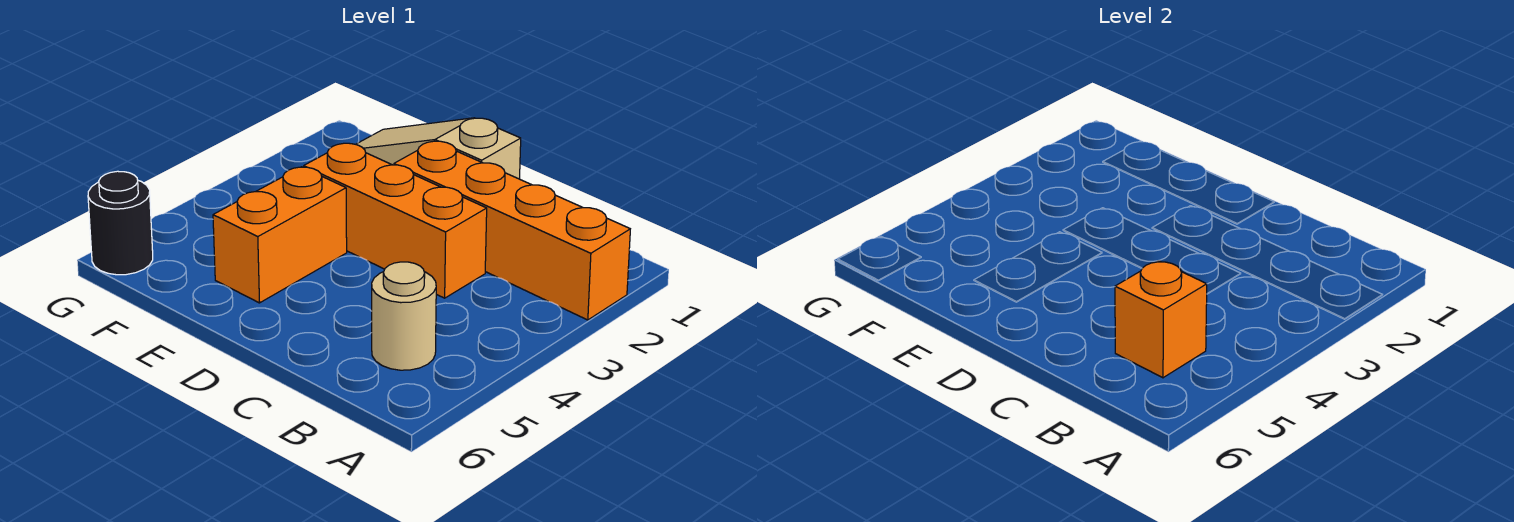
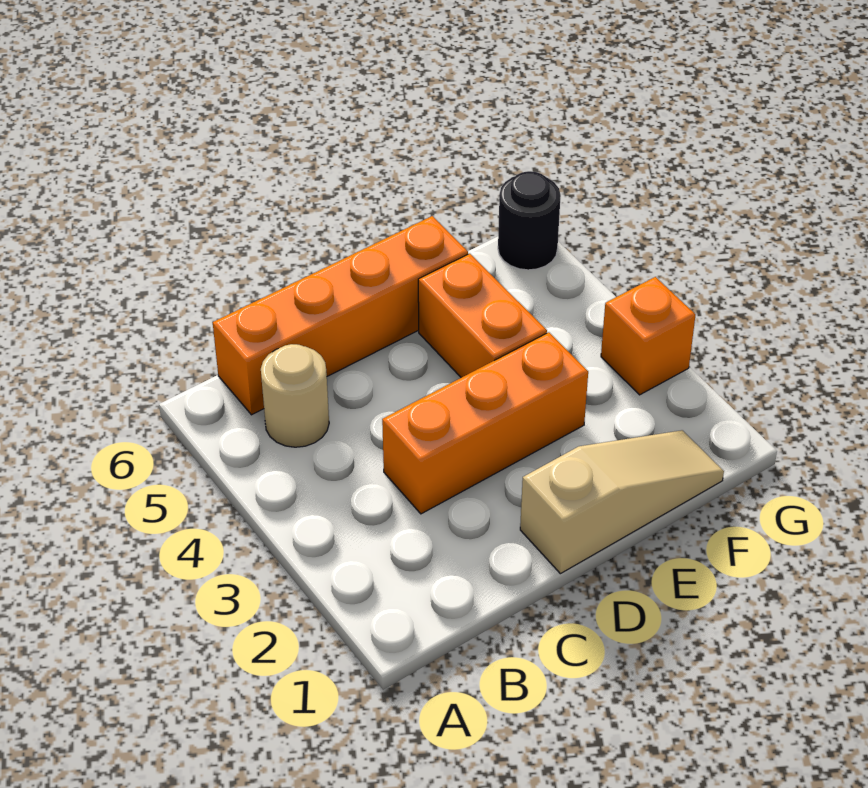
orange 1x4 brick [394,141,630,320] -> orange 1x4 brick moved to [213,216,468,415]
orange 1x1 brick [1115,261,1207,378] -> orange 1x1 brick moved to [601,277,695,395]

